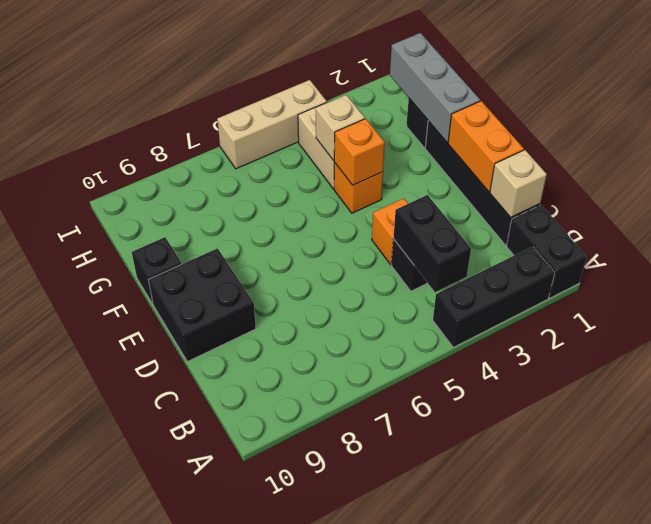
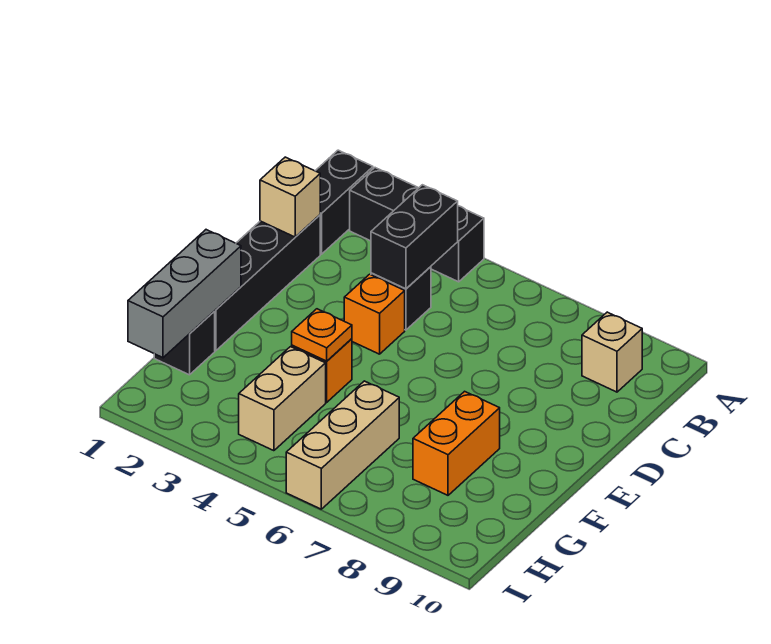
orange 1x2 brick [448,101,524,192] -> orange 1x2 brick moved to [413,391,500,495]
black 2x2 brick [149,248,256,362] -> none
orange 1x1 brick [334,119,385,185] -> orange 1x1 plate [292,309,352,361]
black 1x1 brick [132,237,182,304] -> none
tan 1x1 brick [316,95,365,161] -> tan 1x1 brick moved to [582,312,642,392]
tan 1x3 brick [217,80,327,169] -> tan 1x3 brick turned to [286,381,399,509]

